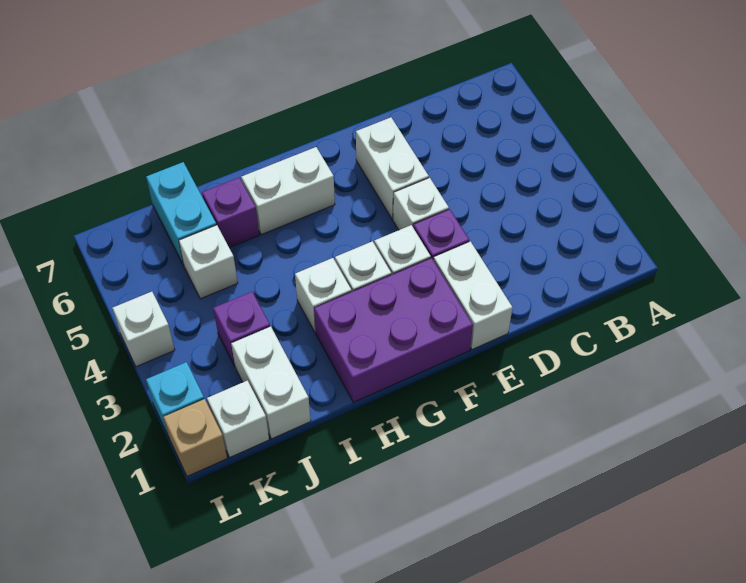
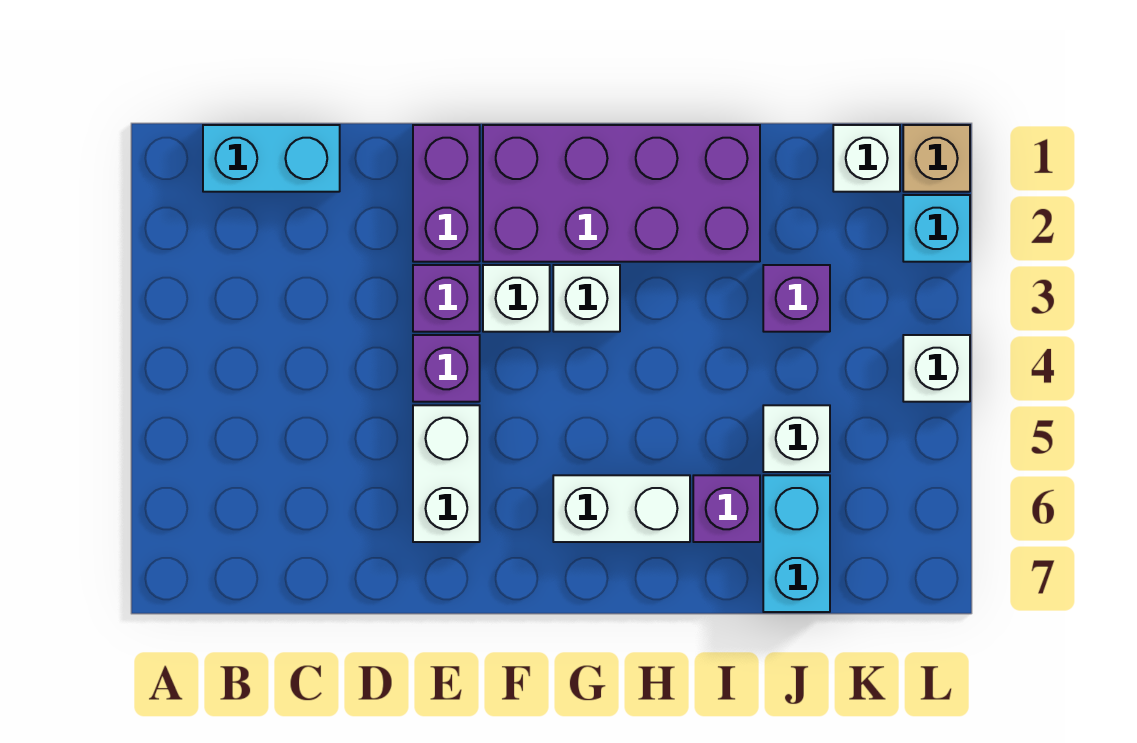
none -> cyan 1x2 brick [203,125,340,192]
white 1x2 brick [433,241,513,349] -> purple 1x2 brick [413,125,480,262]
white 1x1 brick [393,178,449,230] -> purple 1x1 brick [413,335,480,402]
purple 2x3 brick [314,258,473,402] -> purple 2x4 brick [483,125,760,262]
white 1x1 brick [295,258,352,332] -> none
white 1x2 brick [231,326,311,439] -> none

